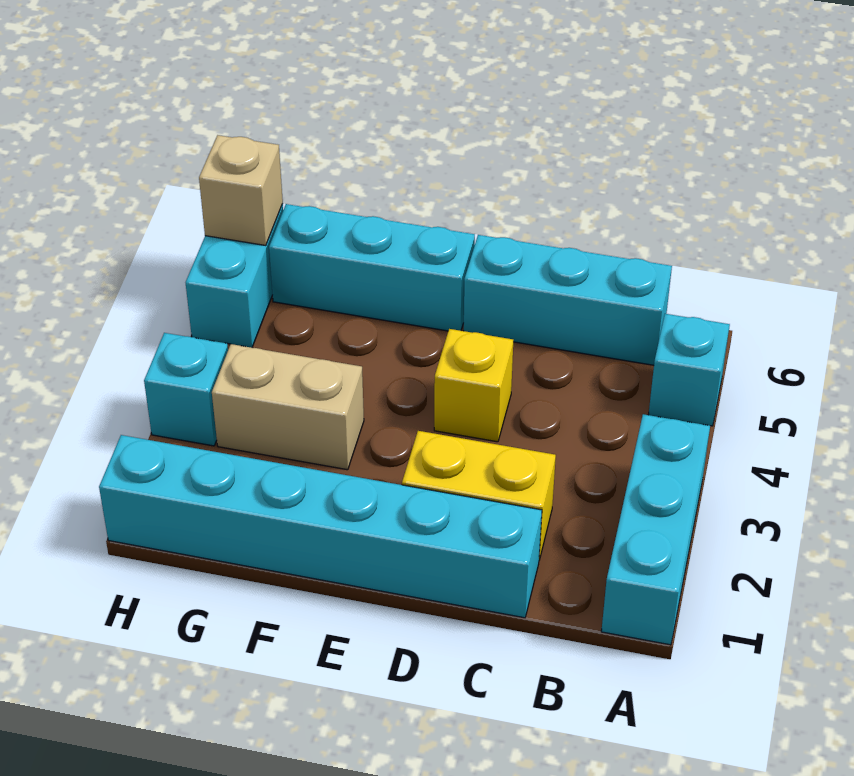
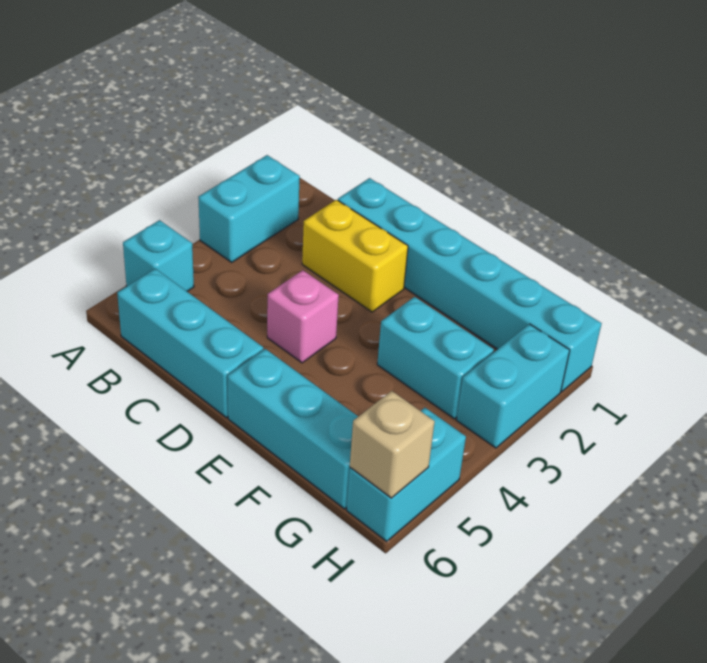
cyan 1x3 brick [601,414,710,645] -> cyan 1x2 brick [198,155,300,262]
yellow 1x1 brick [434,329,513,442] -> pink 1x1 brick [267,270,339,363]
tan 1x2 brick [212,344,364,470] -> cyan 1x2 brick [377,297,494,419]
cyan 1x1 brick [144,333,228,446] -> cyan 1x2 brick [457,324,570,448]

